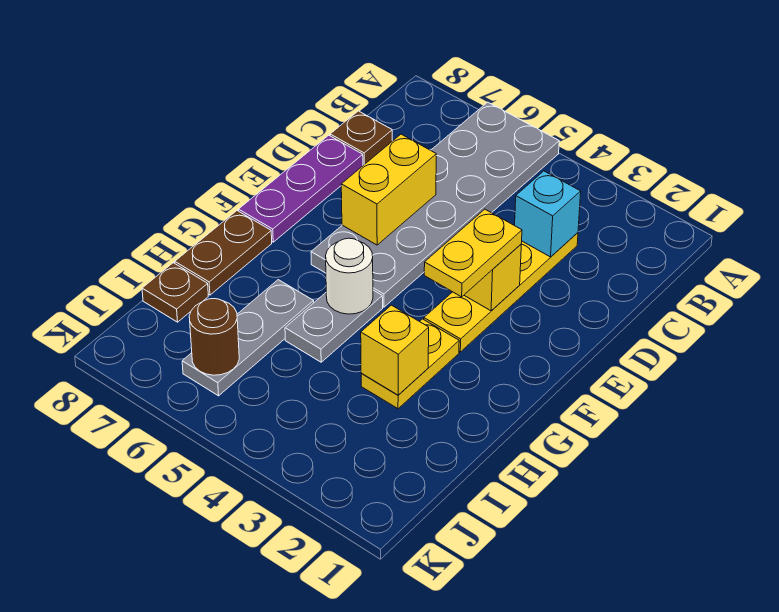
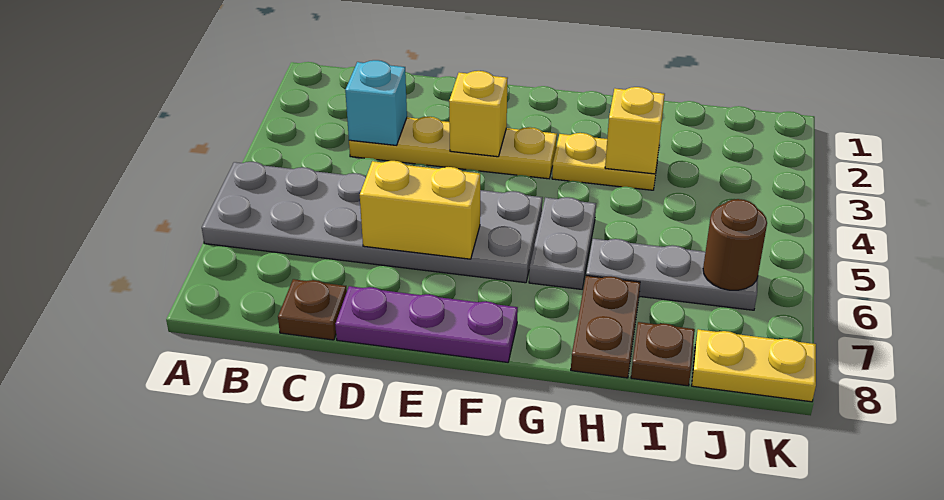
yellow 1x2 plate [424,209,522,297] -> yellow 1x2 plate moved to [692,329,816,402]
grey 1x2 plate [285,290,383,362] -> grey 1x2 plate turned to [529,197,596,289]
white 1x1 round brick [326,238,373,314] -> none
brown 1x2 plate [175,211,272,295] -> brown 1x2 plate turned to [571,276,640,378]

